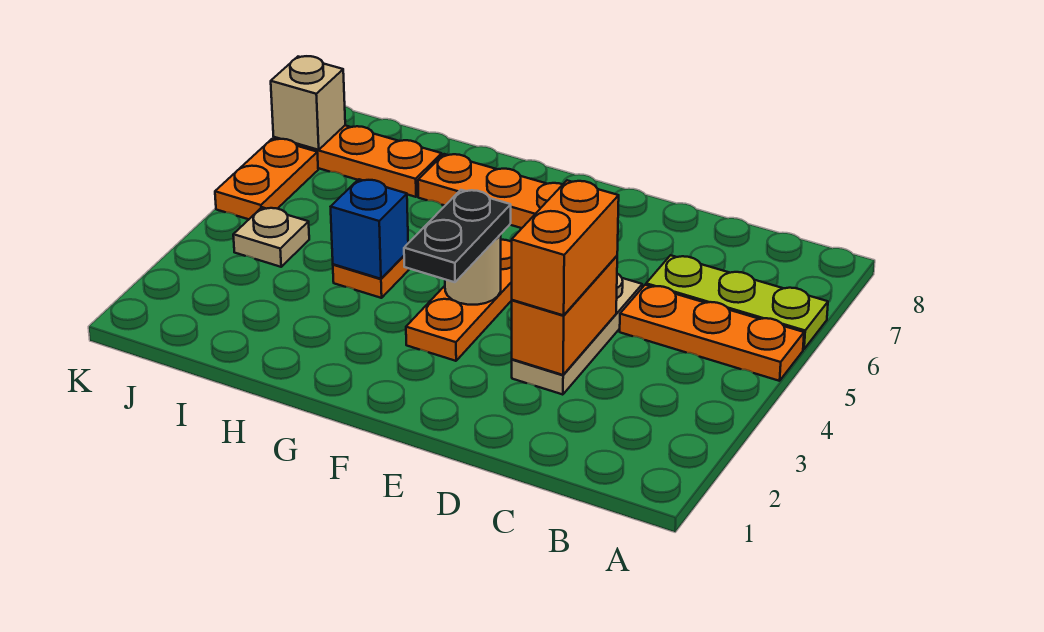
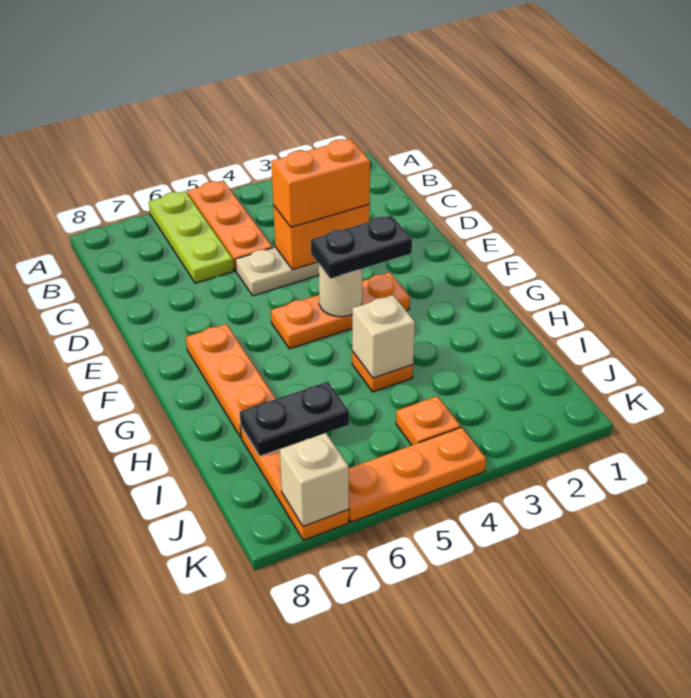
blue 1x1 brick [331,179,408,279] -> tan 1x1 brick [352,295,415,378]
none -> black 1x2 plate [240,382,349,456]
tan 1x1 plate [233,207,309,267] -> orange 1x1 plate [396,396,461,445]
orange 1x2 plate [215,139,318,219] -> orange 1x3 plate [349,427,486,522]

